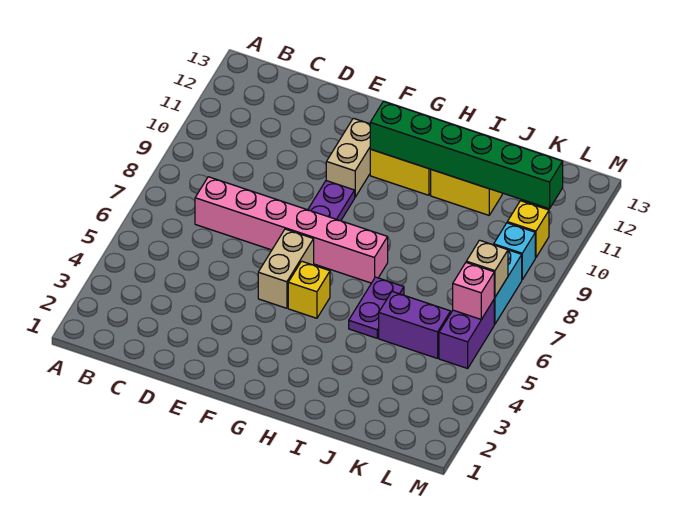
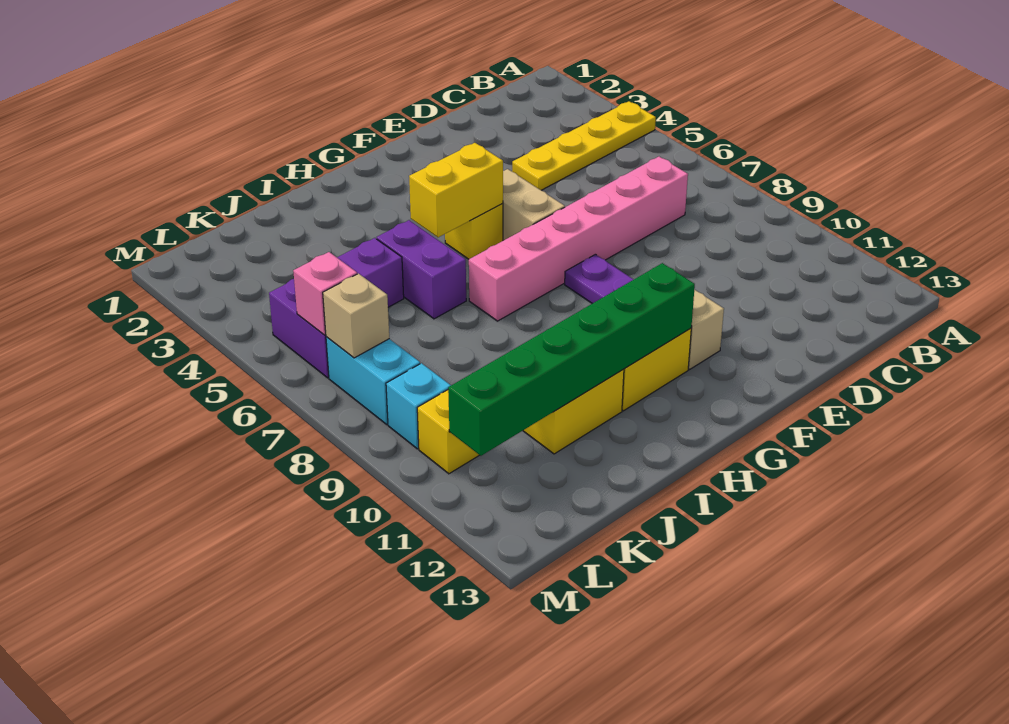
none -> yellow 1x4 plate [512,101,656,190]
none -> yellow 1x2 brick [409,143,503,237]
purple 1x2 plate [349,277,404,338] -> purple 1x2 brick [377,220,466,319]

